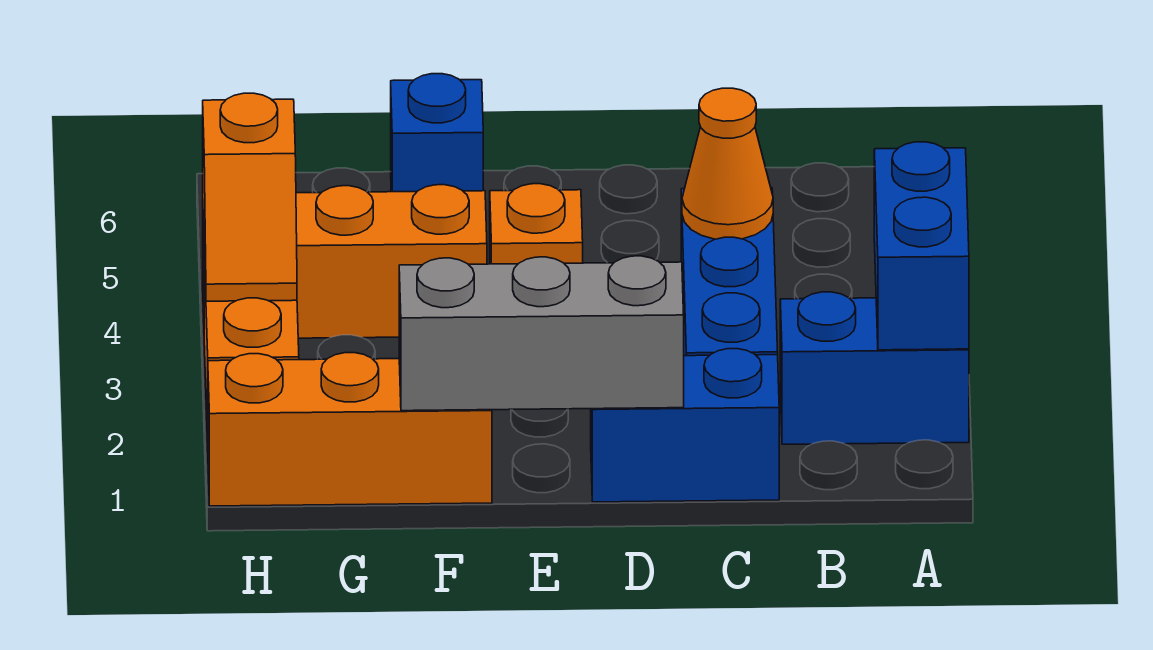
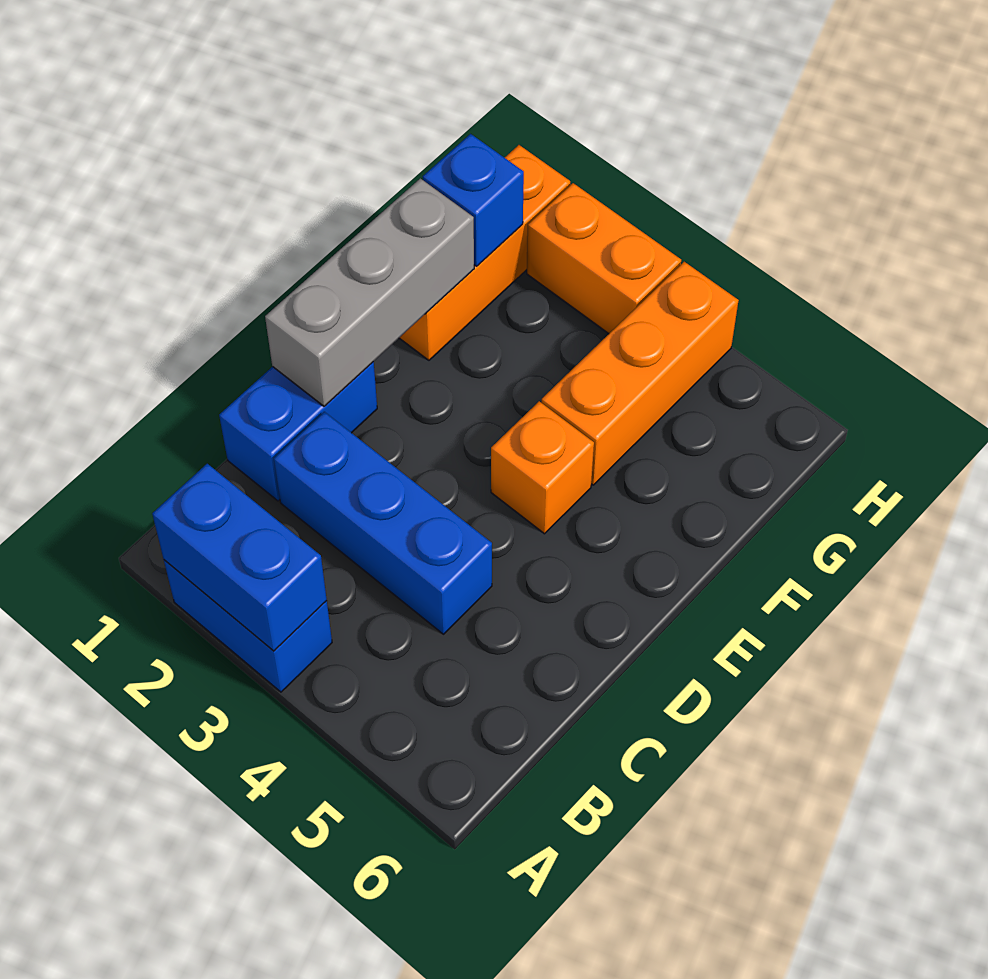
blue 1x2 brick [780,292,969,444] -> blue 1x2 brick turned to [164,560,332,692]
orange 1x1 cone [682,88,773,239] -> none
blue 1x1 brick [391,74,483,192] -> blue 1x1 brick moved to [423,134,524,266]
orange 1x2 slope [203,93,297,301] -> none

